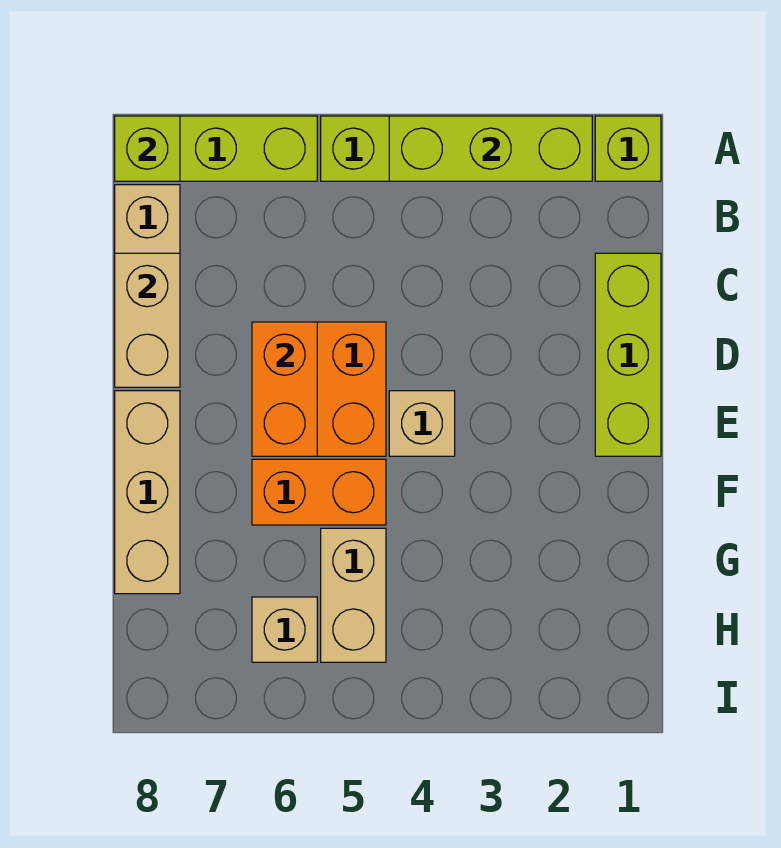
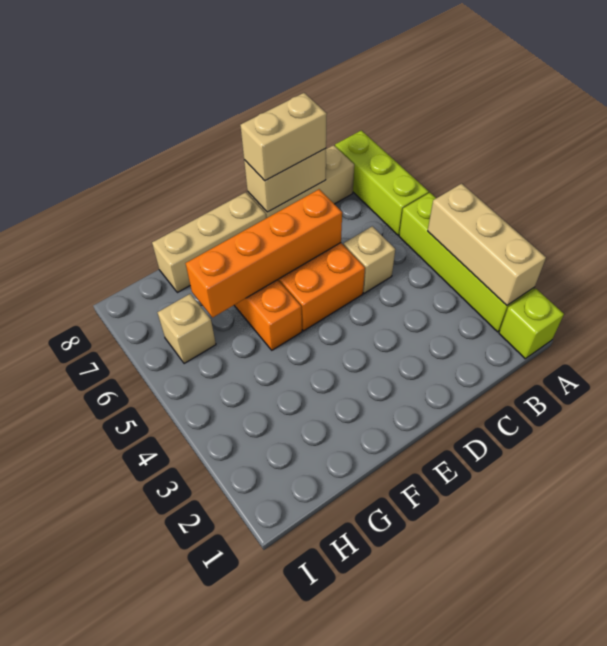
lime 1x3 brick [389,116,592,181] -> tan 1x3 brick [428,184,546,305]
lime 1x1 brick [115,116,180,181] -> none
lime 1x3 brick [595,253,661,456] -> none
orange 1x2 brick [252,322,317,456] -> orange 1x4 brick [186,189,342,318]
tan 1x1 brick [389,391,455,456] -> tan 1x1 brick moved to [344,226,395,293]
tan 1x2 brick [321,528,386,662] -> tan 1x2 brick moved to [240,93,327,181]

